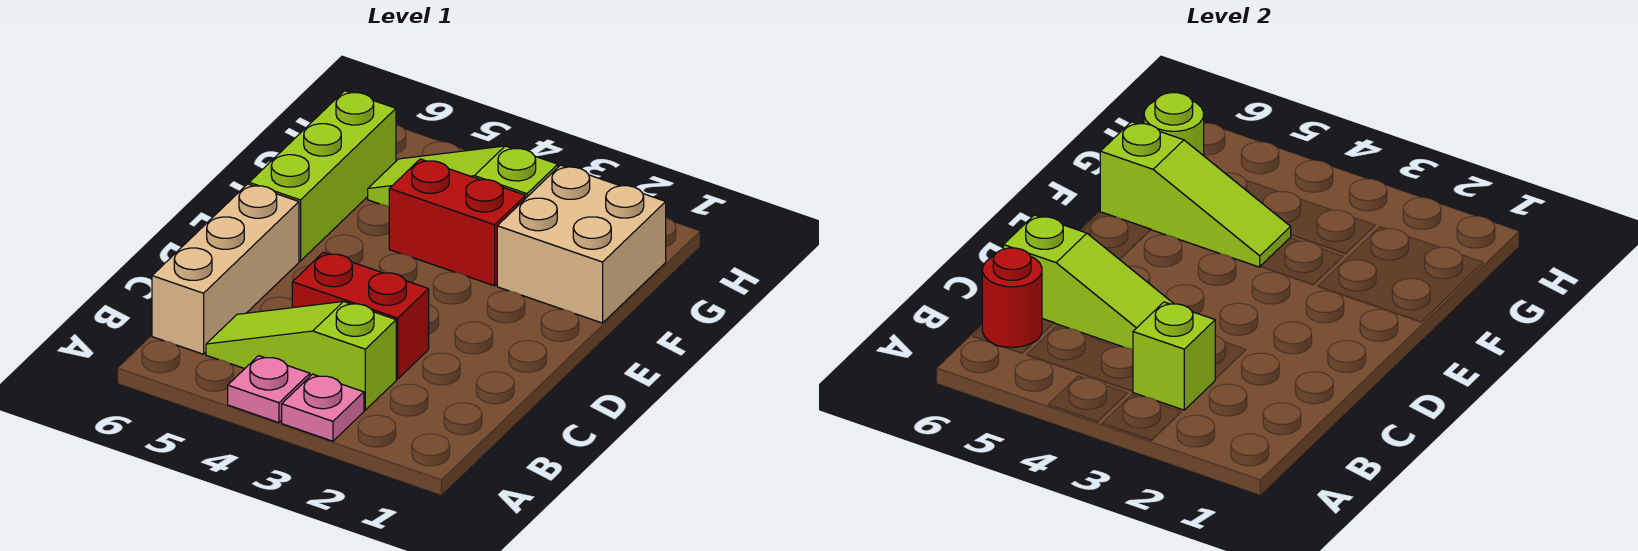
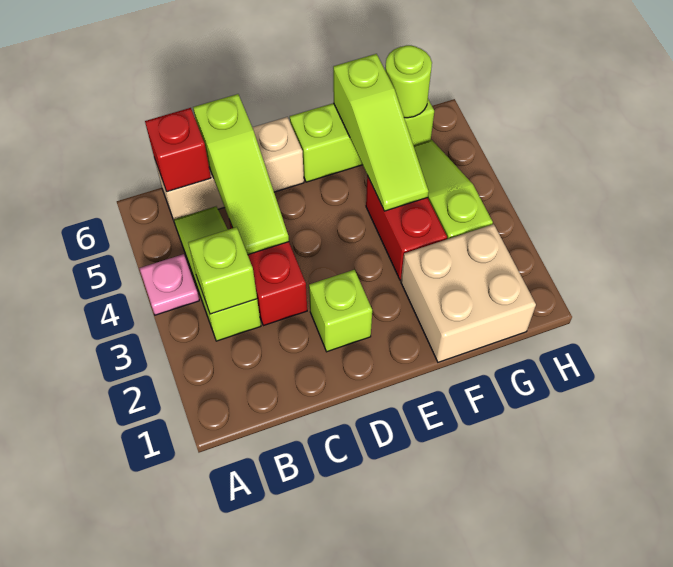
pink 1x1 plate [282,374,364,441] -> none
red 1x1 round brick [982,248,1042,347] -> red 1x1 brick [145,108,211,192]
none -> lime 1x1 brick [309,270,372,352]

